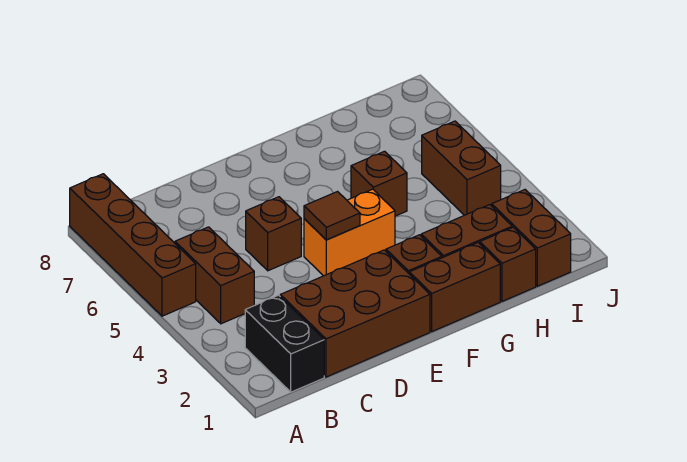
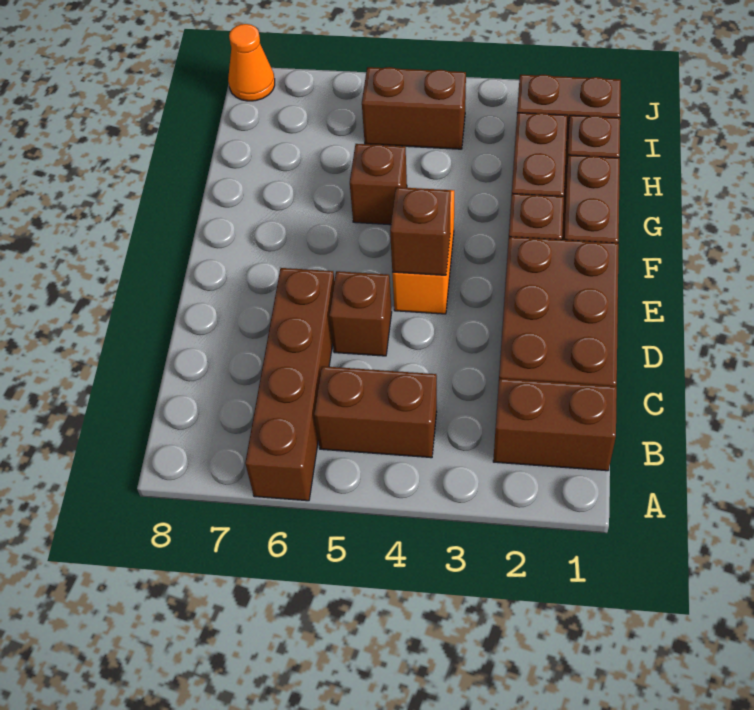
brown 1x4 brick [70,174,196,316] -> brown 1x4 brick turned to [245,268,334,501]
black 1x2 brick [245,295,324,392] -> brown 1x2 brick [493,378,617,471]
brown 1x1 tile [304,192,360,240] -> brown 1x1 brick [390,187,451,275]
none -> orange 1x1 cone [228,24,275,101]

